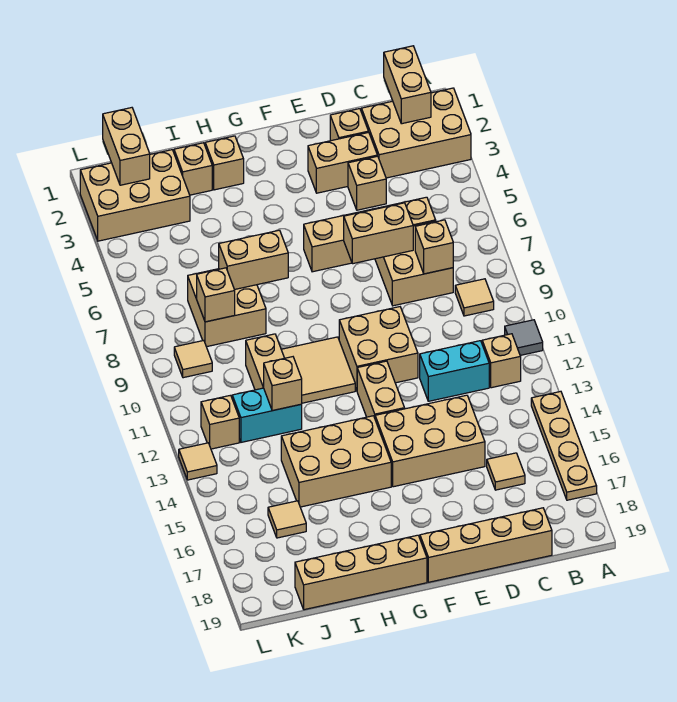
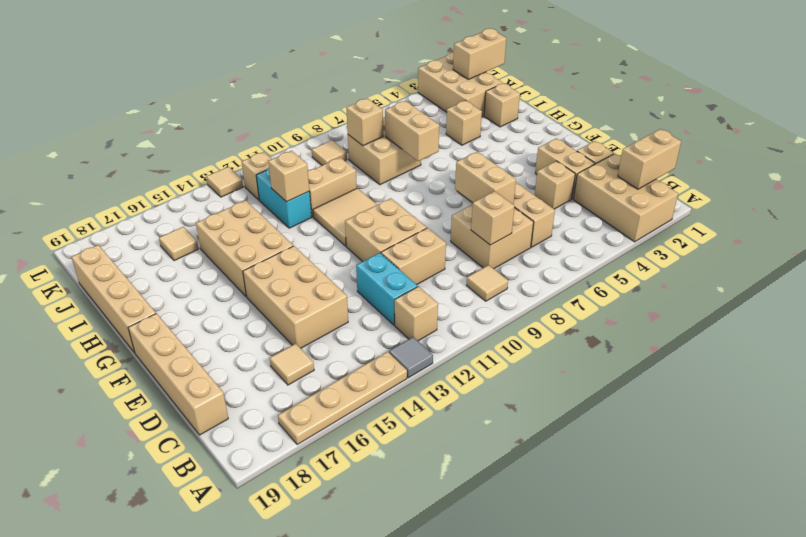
grey 1x1 tile [505,320,543,355] -> grey 1x1 tile moved to [389,337,433,378]
tan 1x2 brick [357,361,405,418] -> tan 1x2 brick moved to [381,228,446,284]
tan 1x1 brick [205,136,244,190] -> tan 1x1 brick moved to [446,100,482,145]

